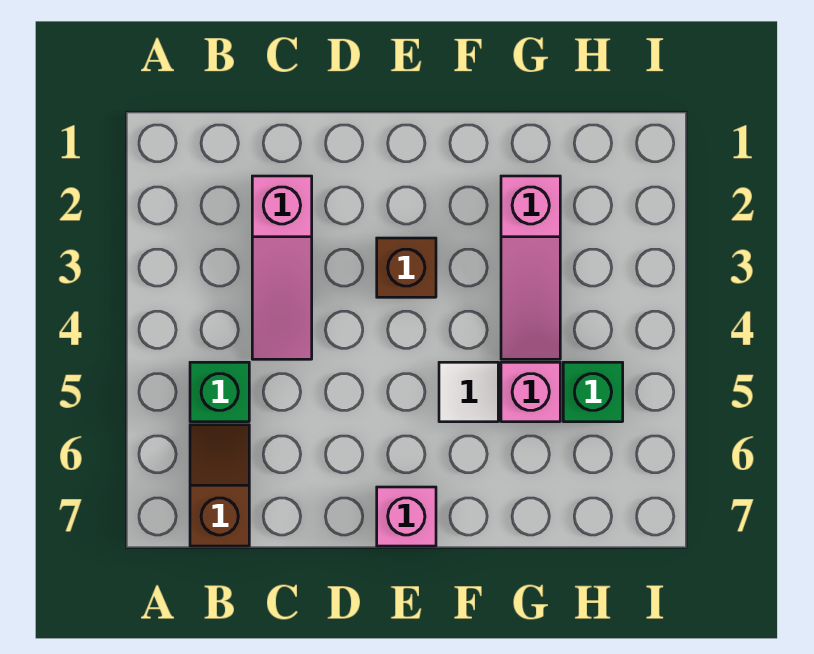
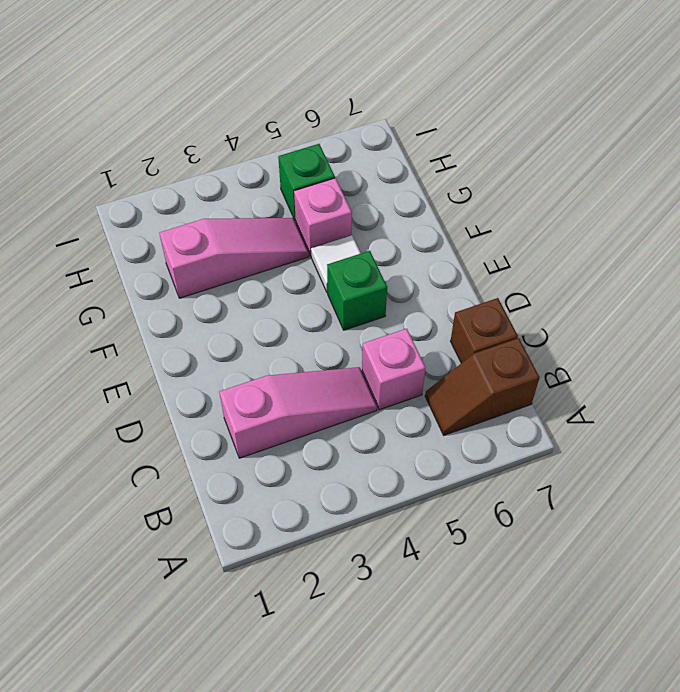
green 1x1 brick [190,362,249,422] -> green 1x1 brick moved to [327,251,387,330]
brown 1x1 brick [377,238,436,297] -> brown 1x1 brick moved to [451,298,518,363]
pink 1x1 brick [377,487,436,546] -> pink 1x1 brick moved to [362,329,425,410]

